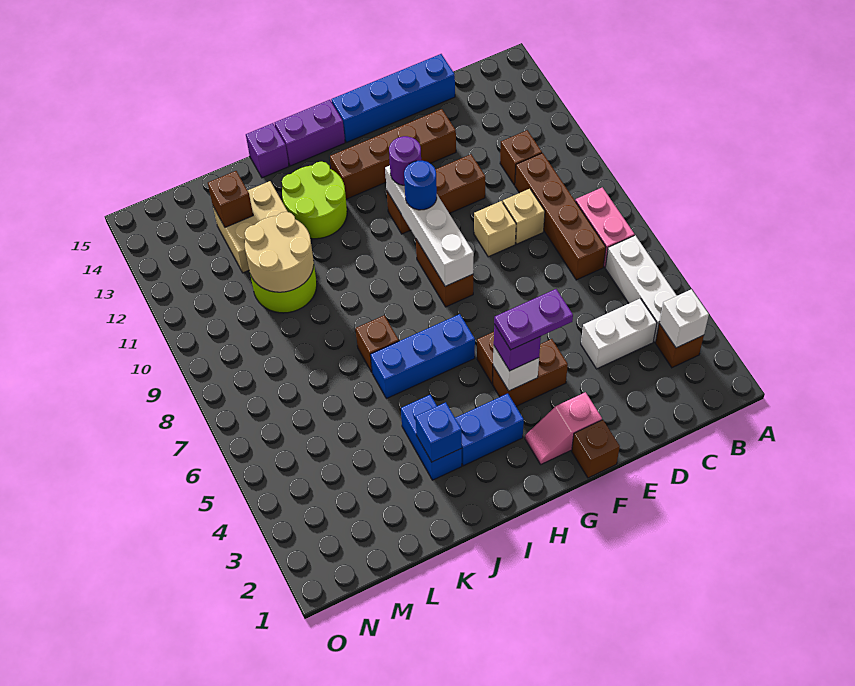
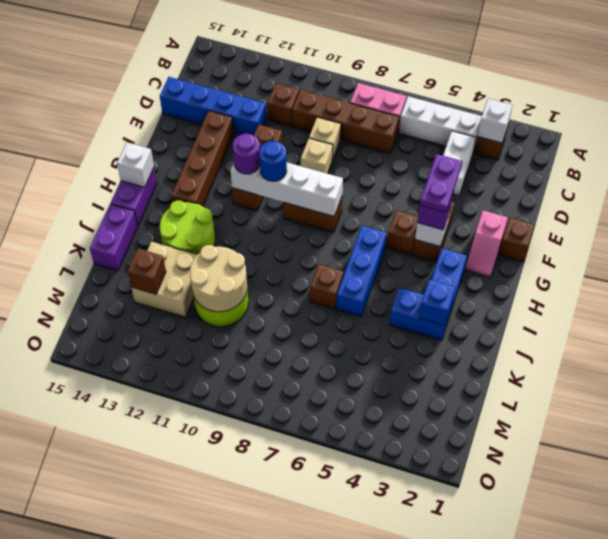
blue 1x4 brick [331,54,455,142] -> blue 1x4 brick turned to [160,77,266,135]
none -> white 1x1 brick [117,142,154,187]
purple 1x1 brick [246,123,289,178] -> purple 1x2 brick [90,204,138,271]

